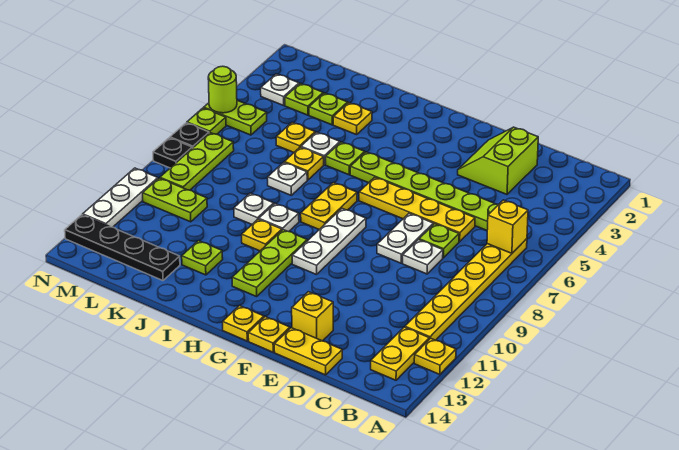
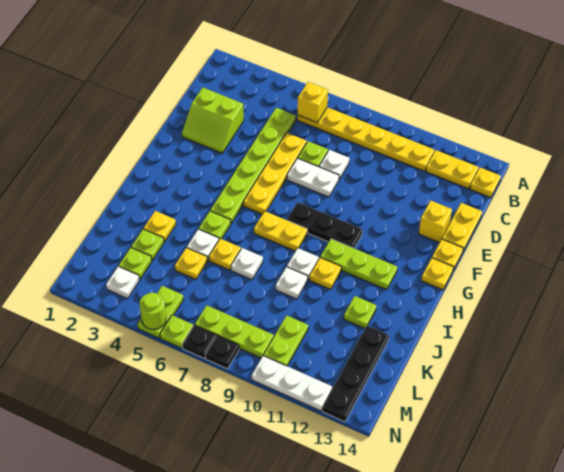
yellow 1x1 plate [414,338,456,375] -> yellow 1x1 plate moved to [470,168,501,198]
white 1x3 plate [292,209,366,275] -> black 1x3 plate [287,202,363,248]

